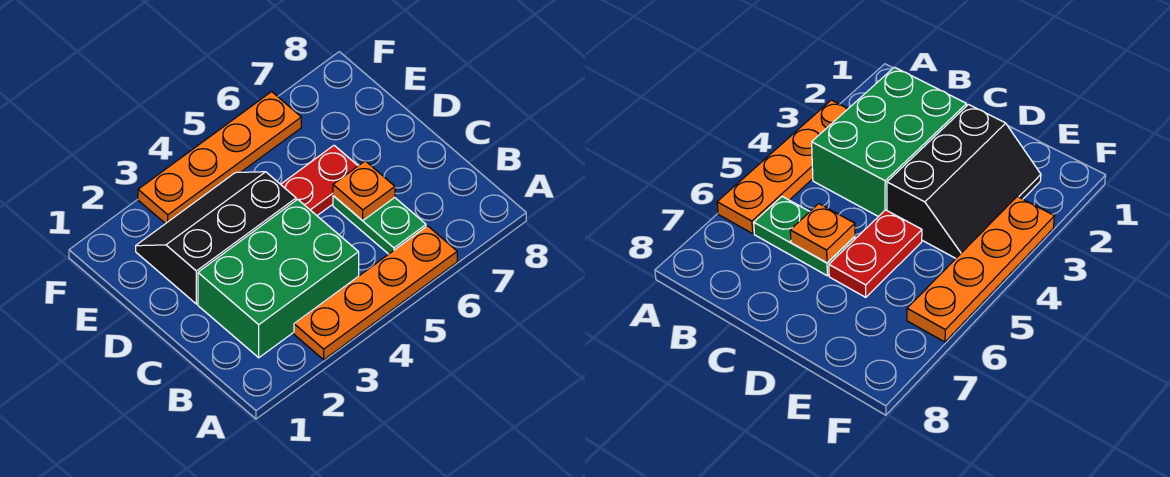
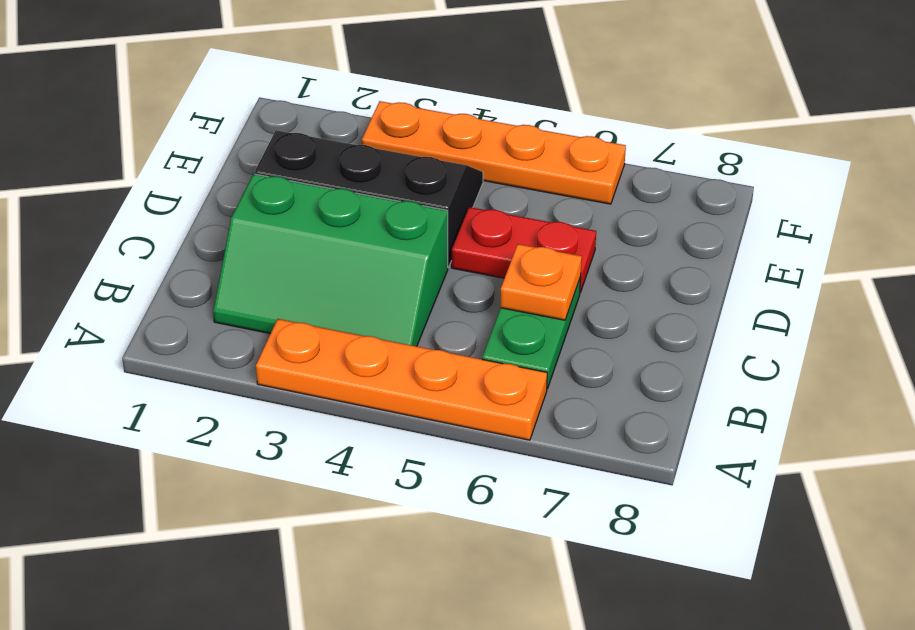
green 2x3 brick [198,199,359,358] -> green 2x3 slope [213,174,448,346]

